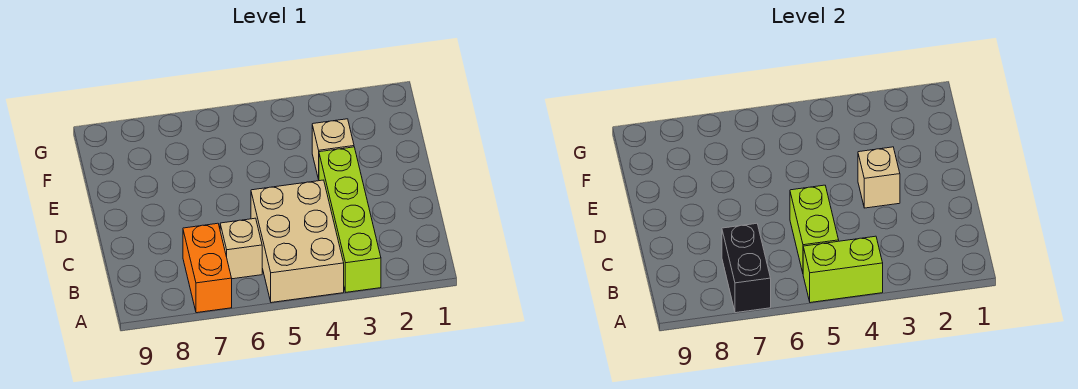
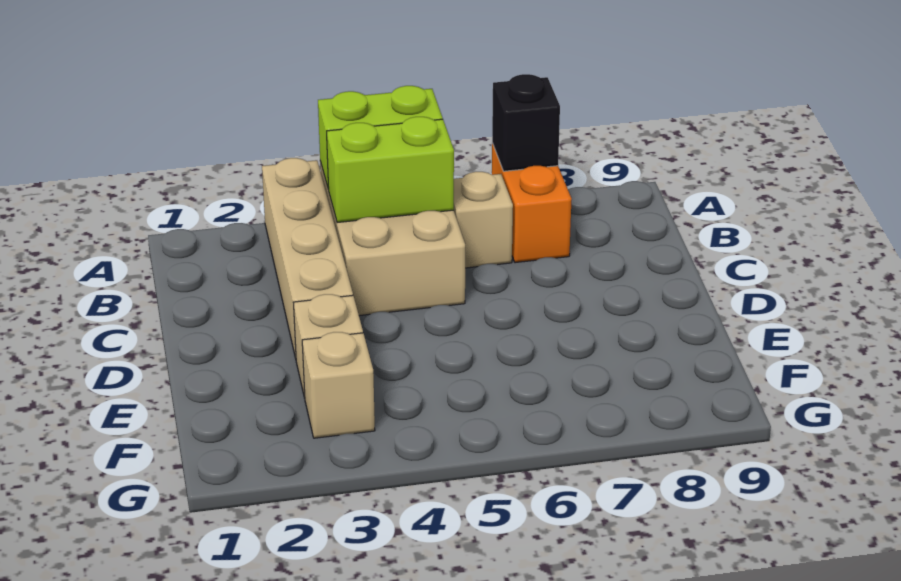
lime 1x4 brick [319,147,381,292] -> tan 1x4 brick [262,158,353,358]
black 1x2 brick [722,223,771,313] -> black 1x1 brick [492,74,560,171]
lime 1x2 brick [790,185,839,272] -> lime 1x2 brick turned to [327,117,454,223]
tan 1x1 brick [858,147,900,208] -> tan 1x1 brick moved to [302,332,375,438]

